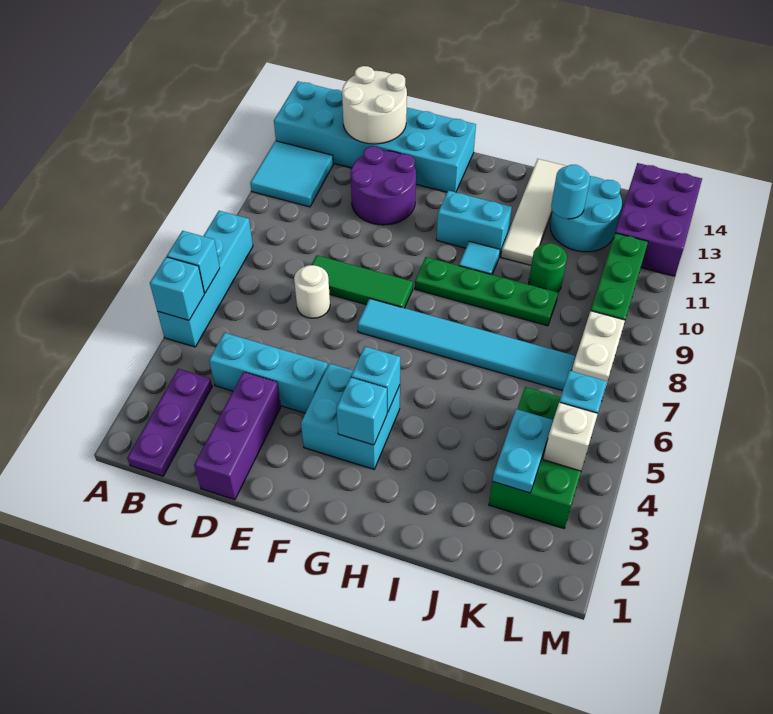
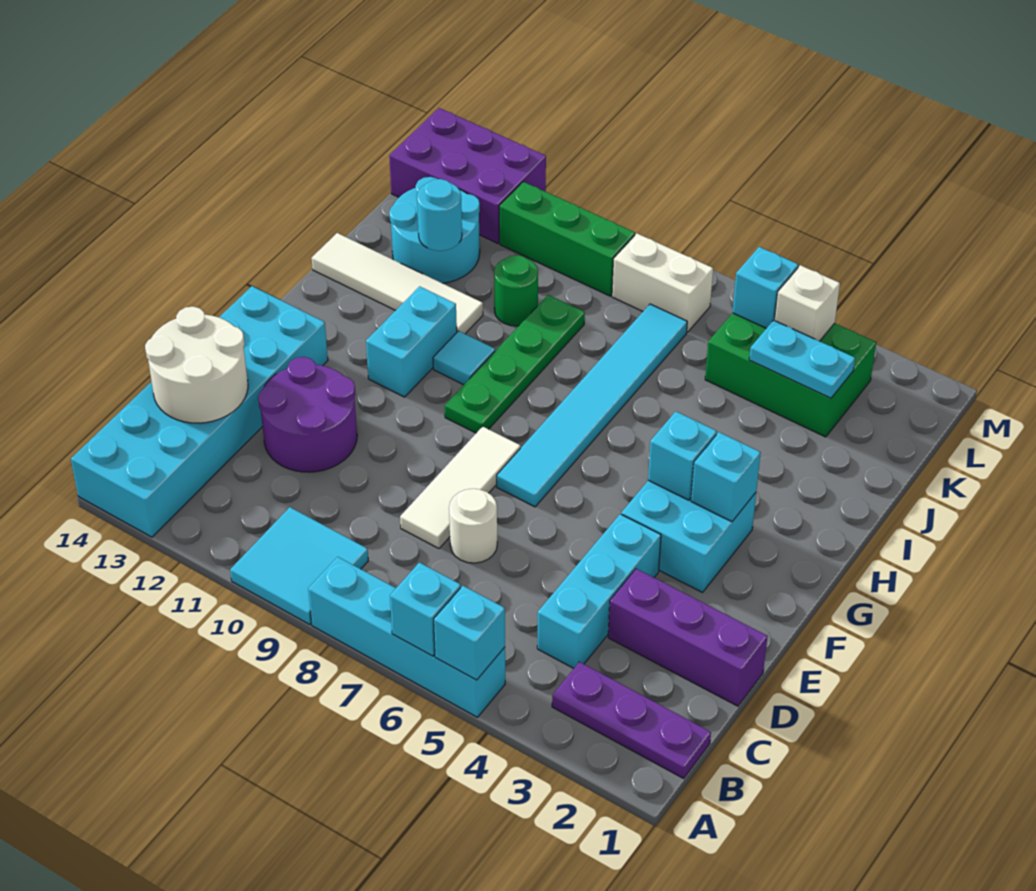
cyan 2x2 tile [250,141,333,207] -> cyan 2x2 tile moved to [230,507,368,625]
green 1x3 tile [312,255,413,308] -> white 1x3 tile [400,426,521,548]

